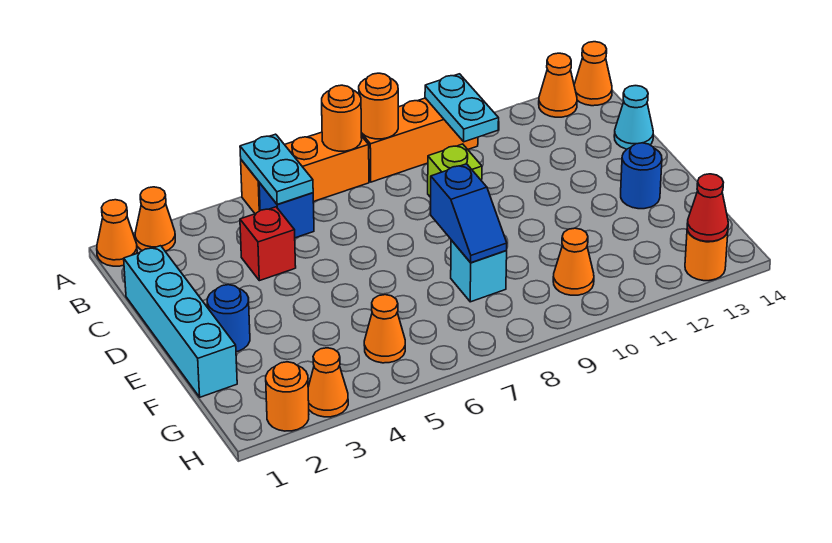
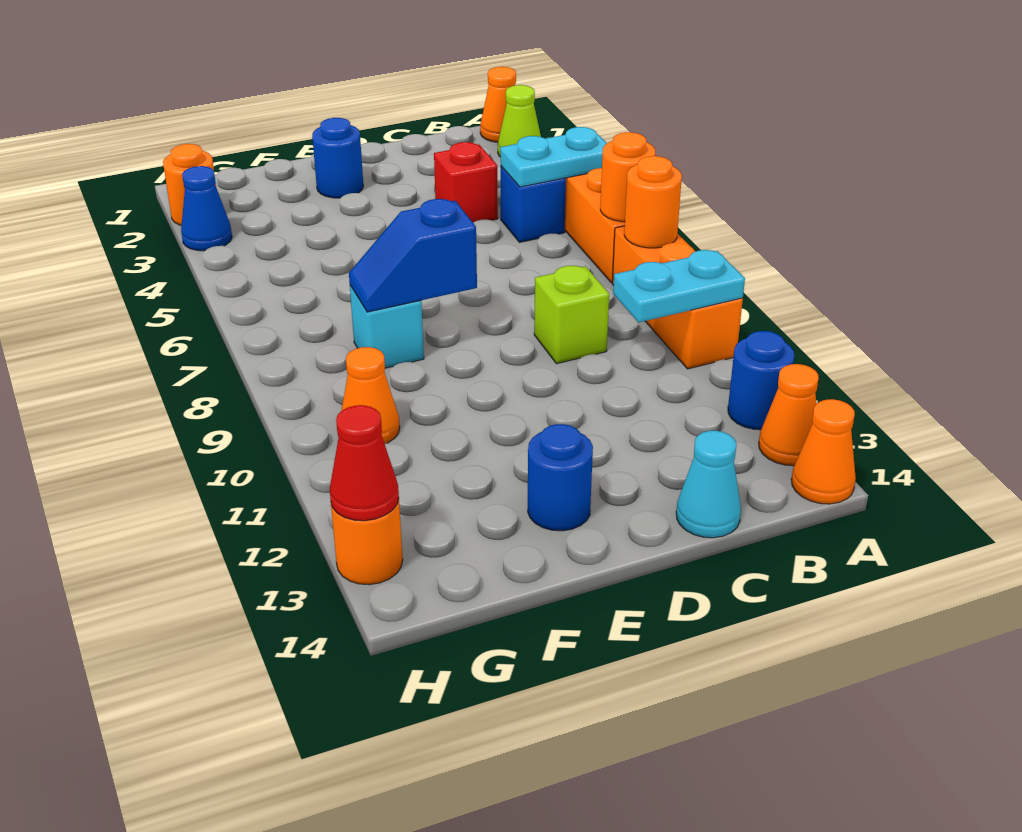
orange 1x1 cone [135,187,175,251] -> lime 1x1 cone [498,85,541,156]
none -> blue 1x1 round brick [728,331,794,430]
cyan 1x4 brick [124,246,237,397] -> none
orange 1x1 cone [364,295,405,363] -> none
orange 1x1 cone [308,348,348,417] -> blue 1x1 cone [181,166,232,251]

